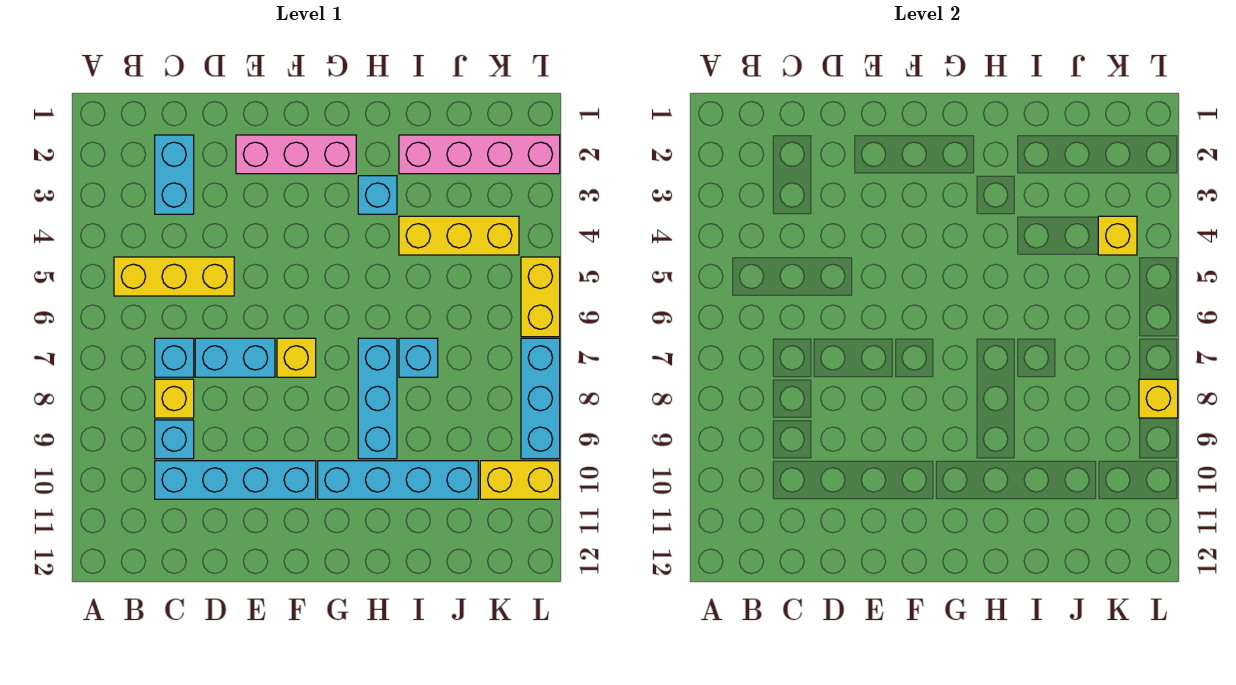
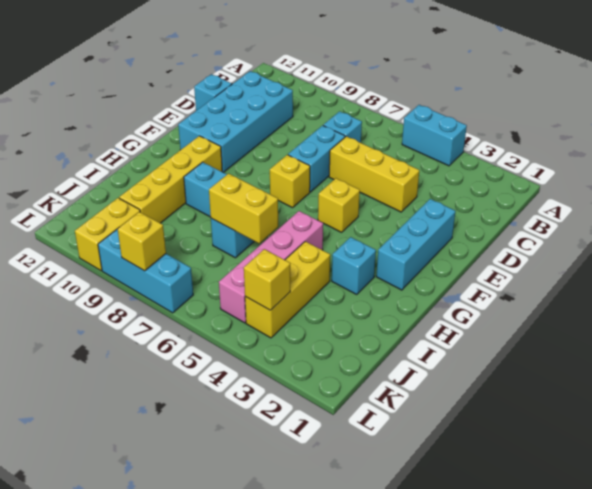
yellow 1x3 brick [114,257,234,296] -> yellow 1x3 brick turned to [329,136,419,212]
cyan 1x2 brick [155,135,194,214] -> cyan 1x2 brick moved to [402,105,467,166]
yellow 1x1 brick [155,379,194,418] -> yellow 1x1 brick moved to [318,178,360,232]
cyan 1x1 brick [155,420,194,459] -> cyan 1x1 brick moved to [194,74,232,111]
cyan 1x4 brick [155,461,316,499] -> cyan 2x4 brick [178,71,293,172]
pink 1x3 brick [236,135,356,174] -> cyan 1x3 brick [376,199,455,290]
cyan 1x4 brick [318,461,478,499] -> yellow 1x4 brick [119,136,222,223]
pink 1x4 brick [399,135,560,174] -> pink 1x4 brick moved to [219,211,323,323]
yellow 1x2 brick [521,257,560,337] -> yellow 1x2 brick moved to [209,174,278,243]

